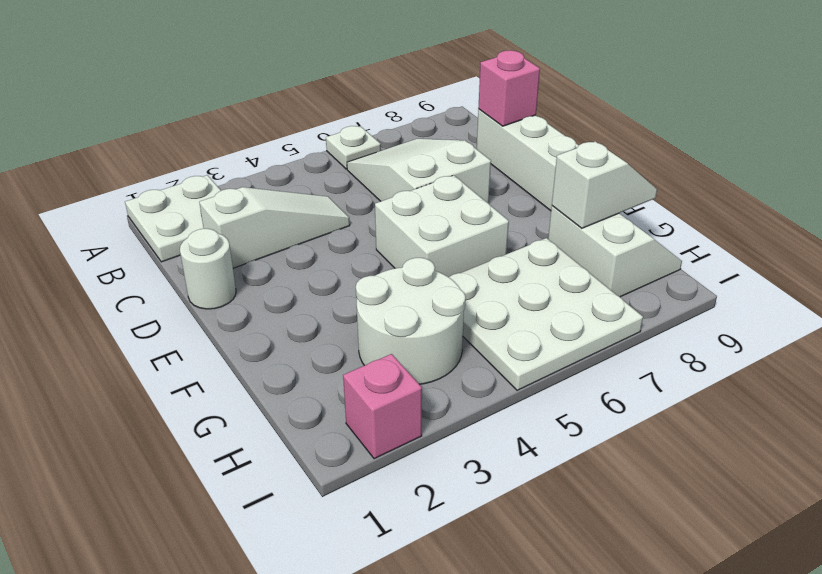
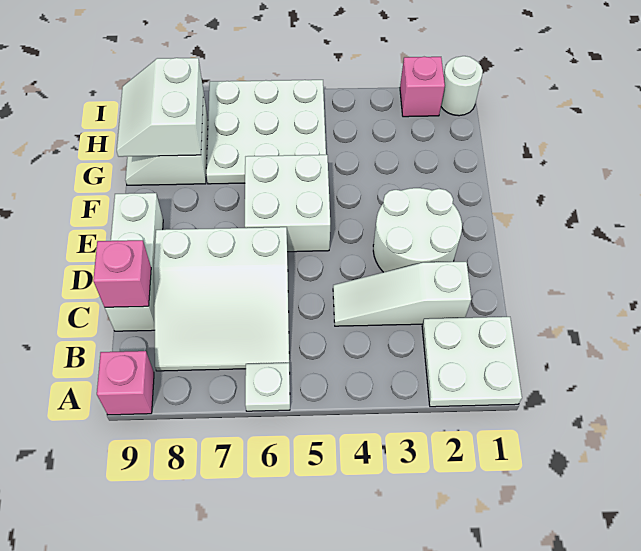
none -> pink 1x1 brick [97,351,154,415]
white 2x3 slope [347,139,491,204] -> white 3x3 slope [154,227,289,371]
white 1x1 round brick [180,229,236,309] -> white 1x1 round brick moved to [441,56,483,116]
white 2x2 round brick [356,258,466,384] -> white 2x2 round brick moved to [373,188,462,272]
white 1x2 slope [552,142,657,228] -> white 2x2 slope [117,58,203,157]

